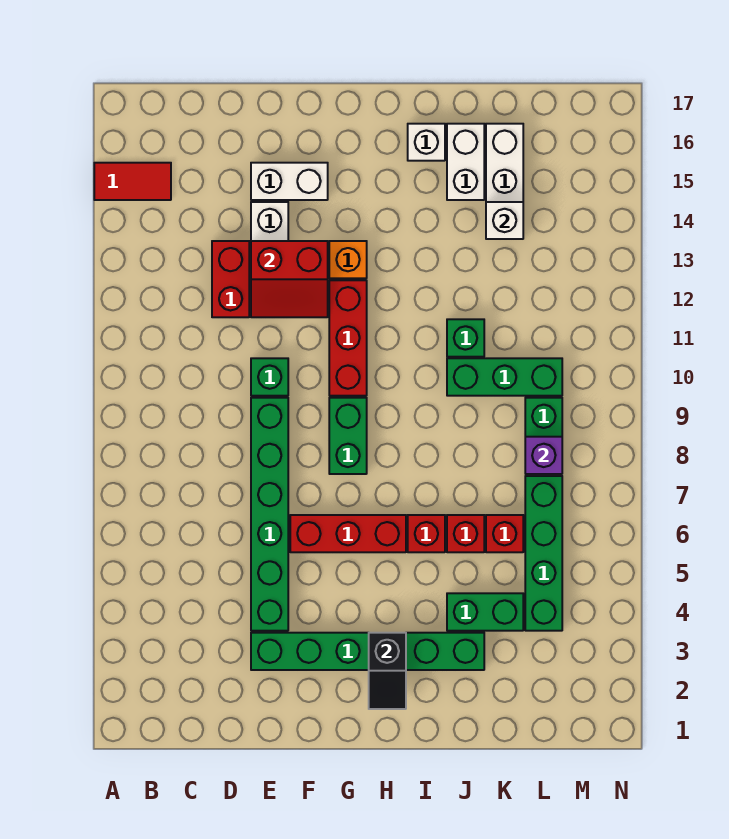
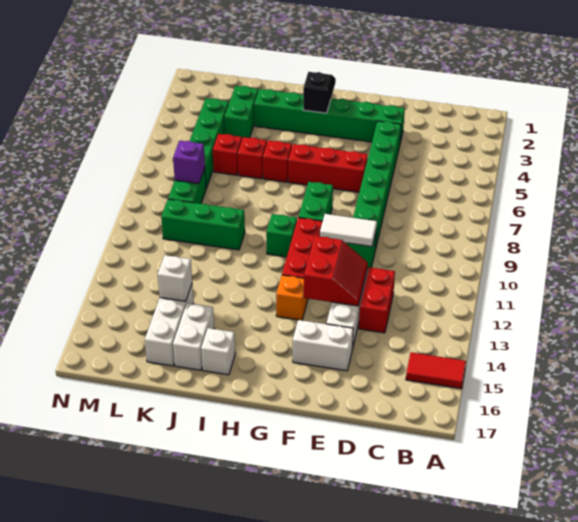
none -> white 1x2 tile [320,214,377,247]
red 2x2 slope [251,241,328,317] -> red 2x2 slope turned to [304,236,368,306]
green 1x2 brick [447,593,523,631] -> green 1x2 brick turned to [224,86,258,139]
green 1x1 brick [447,319,484,357] -> green 1x1 brick moved to [266,214,297,257]

